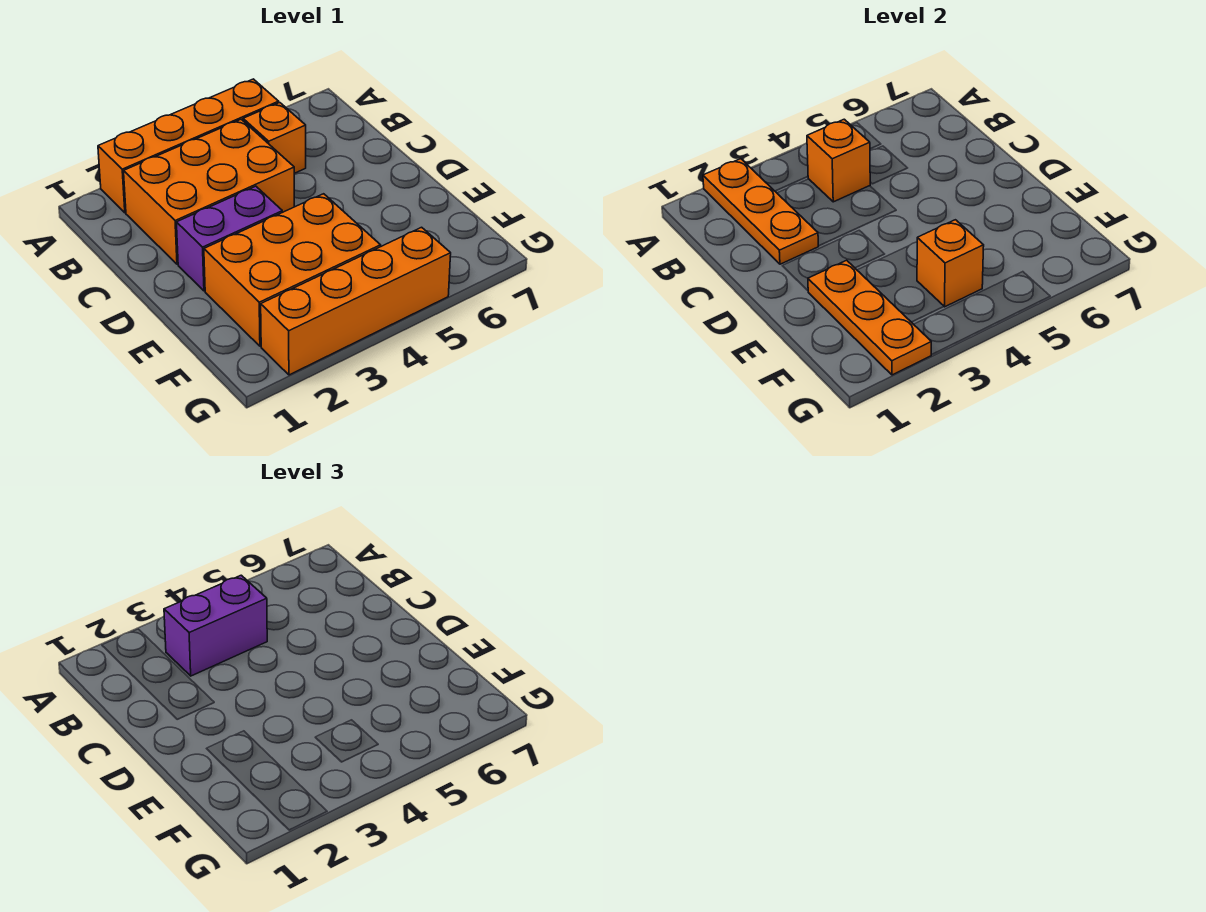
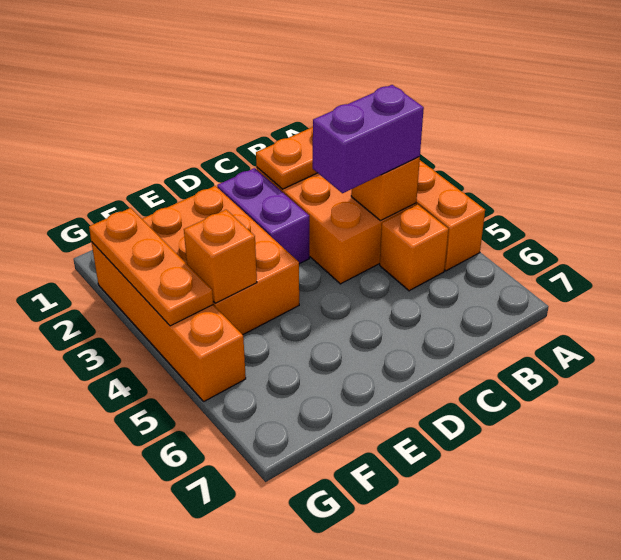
purple 1x2 brick [164,575,267,676] -> purple 1x2 brick turned to [313,85,424,193]
orange 1x3 plate [808,260,931,375] -> orange 1x3 plate turned to [89,208,213,326]

